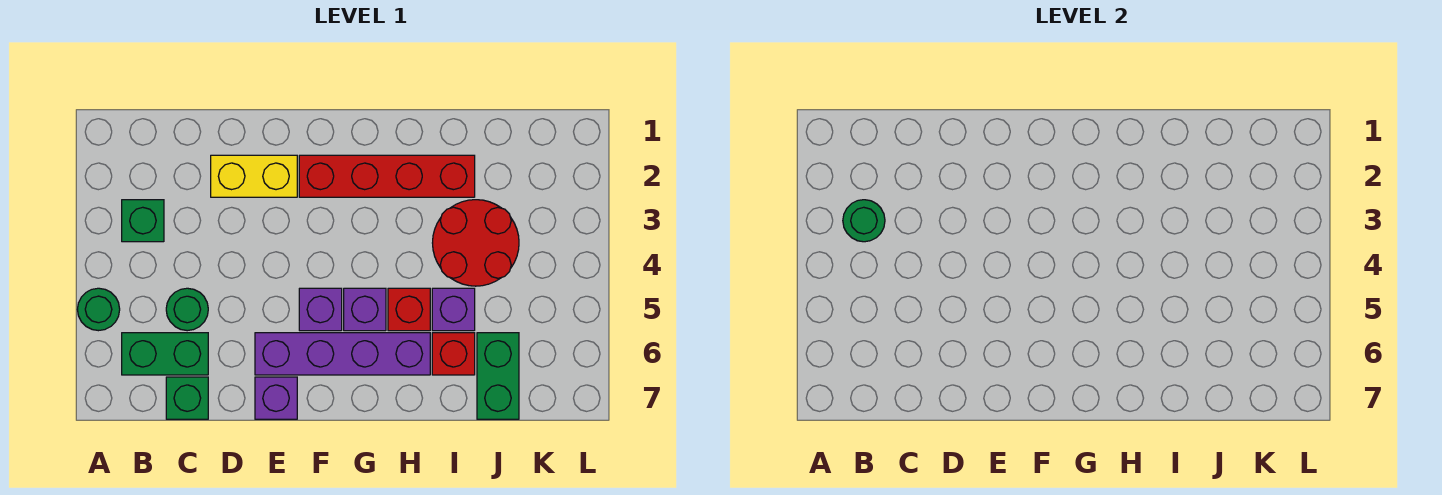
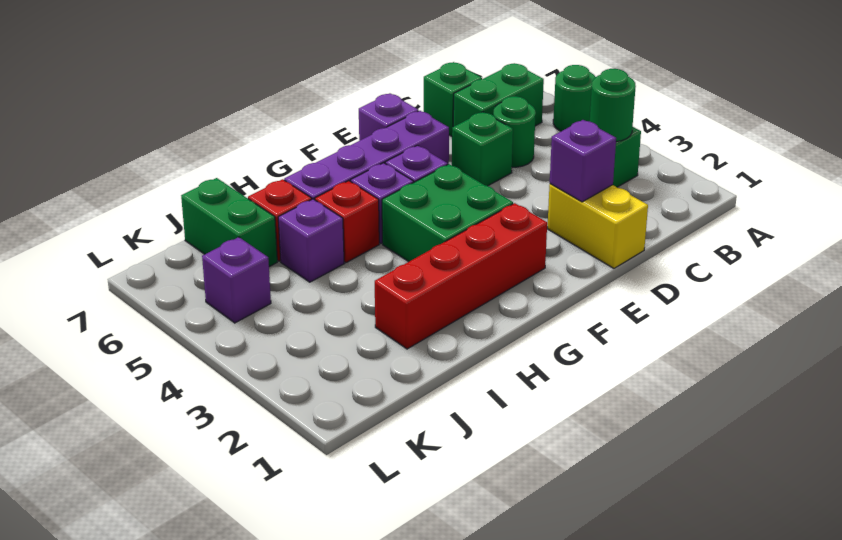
yellow 1x2 brick [211,155,297,197] -> yellow 1x2 brick turned to [547,184,648,268]
none -> purple 1x1 brick [550,120,616,202]
none -> green 1x1 brick [452,112,513,186]
none -> green 2x2 brick [382,164,513,262]
red 2x2 round brick [433,200,519,286] -> none
none -> purple 1x1 brick [202,237,271,323]

